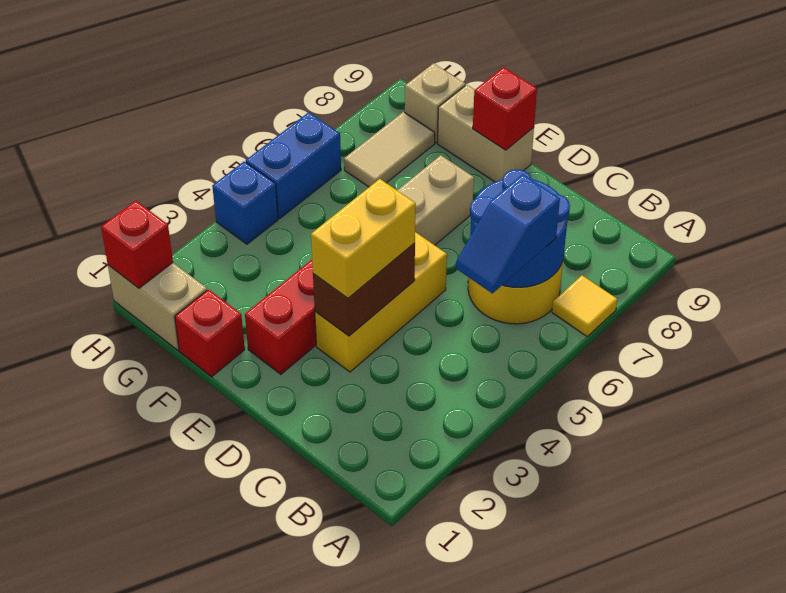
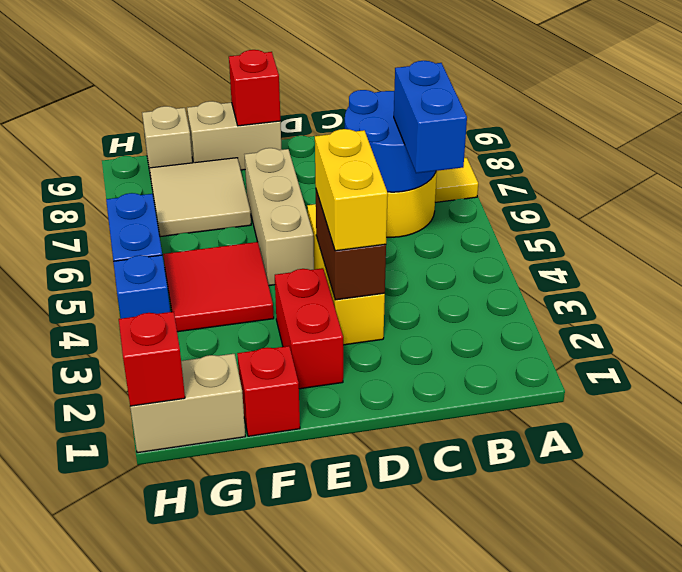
blue 1x2 slope [456,174,560,293] -> blue 1x2 brick [394,61,467,173]
none -> red 2x2 tile [163,242,274,332]
tan 1x2 tile [344,112,435,187] -> tan 2x2 tile [150,158,251,237]

